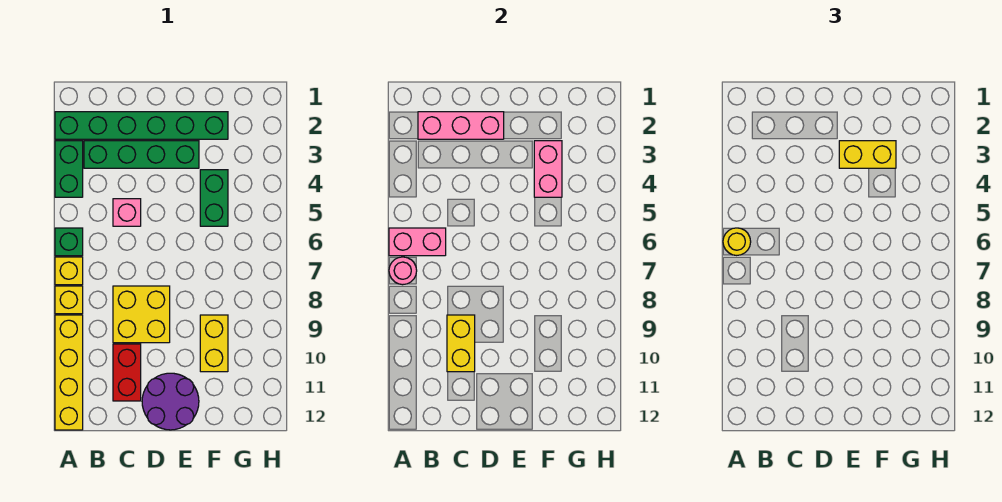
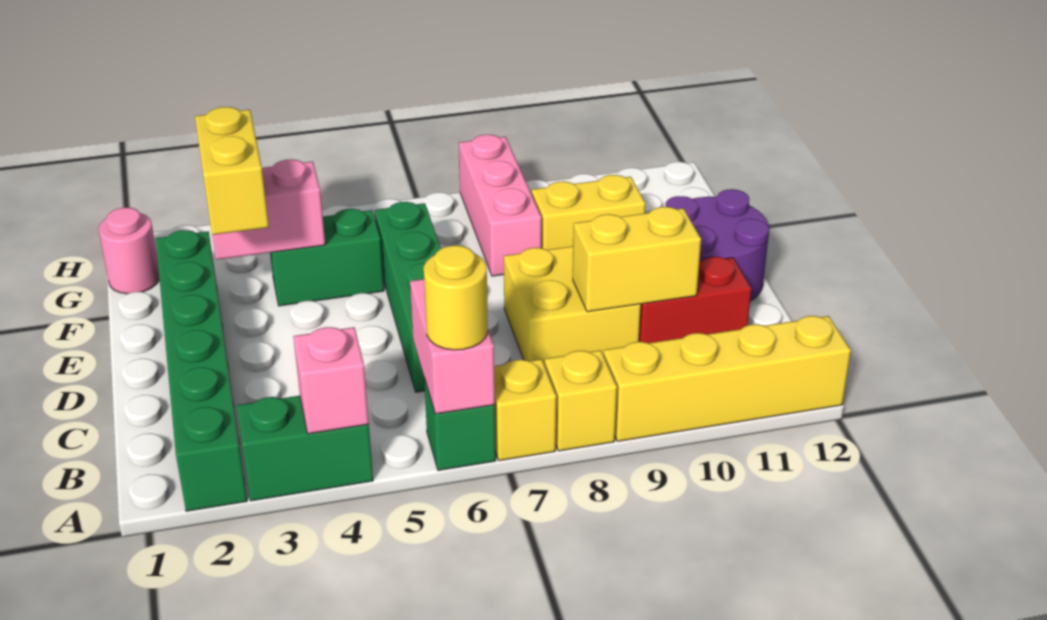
pink 1x1 round brick [389,257,417,285] -> pink 1x1 round brick moved to [98,207,160,294]
pink 1x3 brick [418,112,504,139] -> pink 1x3 brick moved to [459,135,541,276]
green 1x4 brick [84,141,199,168] -> green 1x4 brick moved to [375,202,441,392]
pink 1x1 brick [113,199,141,226] -> pink 1x1 brick moved to [293,327,369,434]

